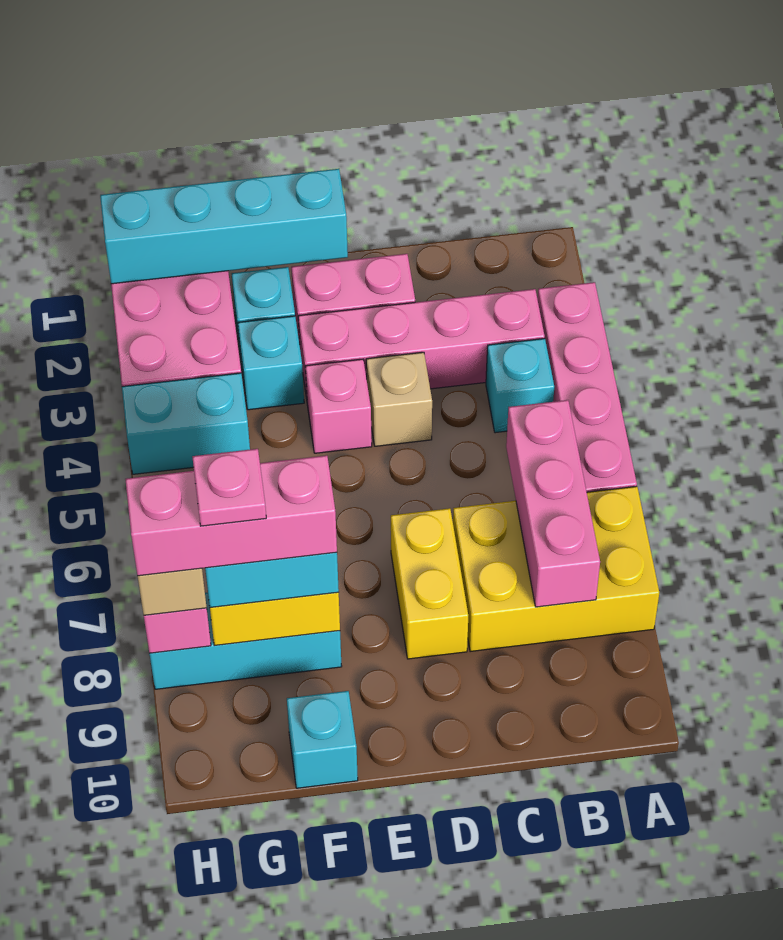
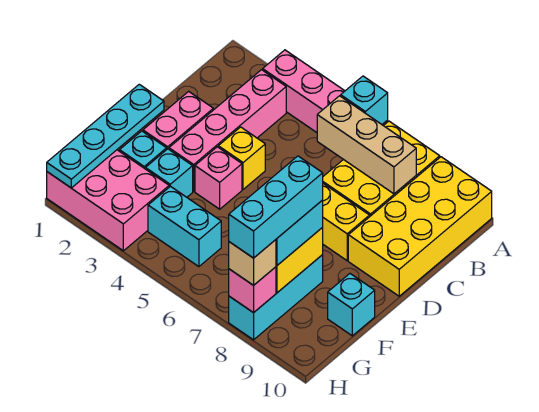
none -> yellow 2x4 brick [348,157,492,296]
cyan 1x1 brick [486,339,554,433] -> cyan 1x1 brick moved to [341,76,388,124]
pink 1x3 brick [506,400,600,607] -> tan 1x3 brick [317,96,416,194]
tan 1x1 brick [366,352,432,446] -> yellow 1x1 brick [218,127,265,189]
cyan 1x4 brick [100,169,348,284] -> cyan 1x4 plate [47,84,164,188]
pink 1x3 brick [125,455,337,576] -> cyan 1x3 brick [229,156,323,258]
cyan 1x2 brick [122,373,250,474] -> cyan 1x2 brick turned to [148,186,221,267]
pink 1x1 plate [192,449,266,526] -> none

